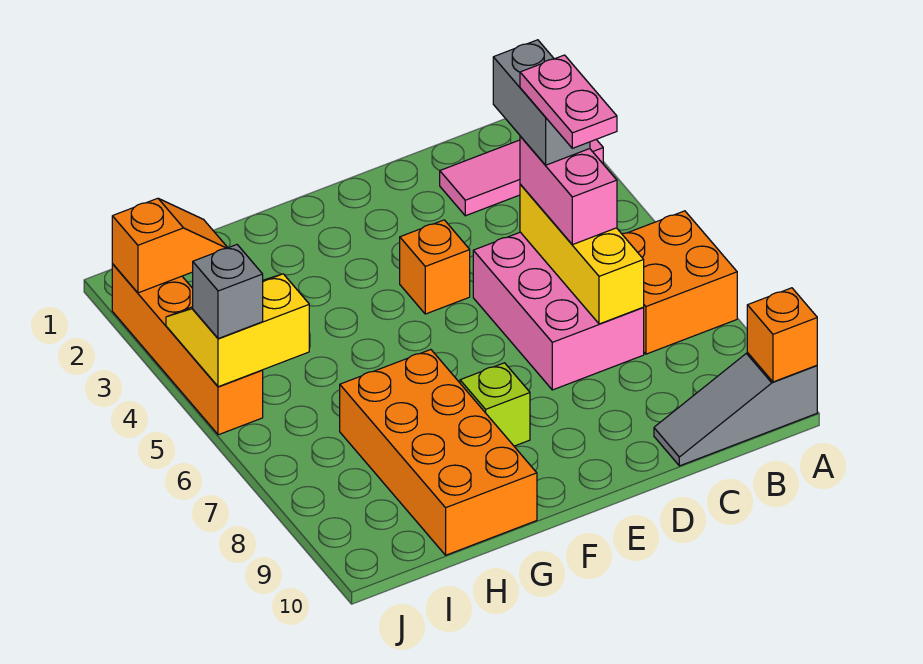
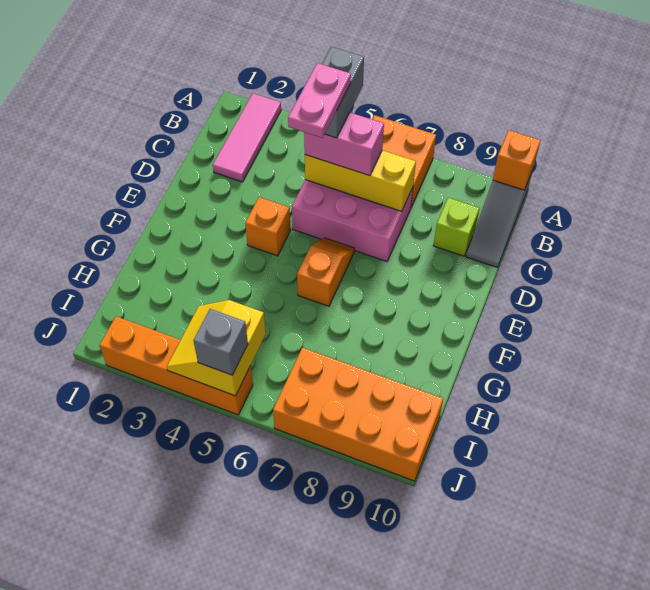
grey 1x2 brick [493,40,590,165] -> grey 1x2 brick turned to [322,47,364,138]
pink 1x2 plate [520,55,617,148] -> pink 1x2 plate turned to [288,63,351,138]
lime 1x1 brick [460,363,530,446] -> lime 1x1 brick moved to [433,198,479,256]
orange 2x4 brick [340,350,537,555] -> orange 2x4 brick moved to [273,348,443,481]
orange 1x2 slope [112,198,228,293] -> orange 1x2 slope moved to [297,238,355,306]

